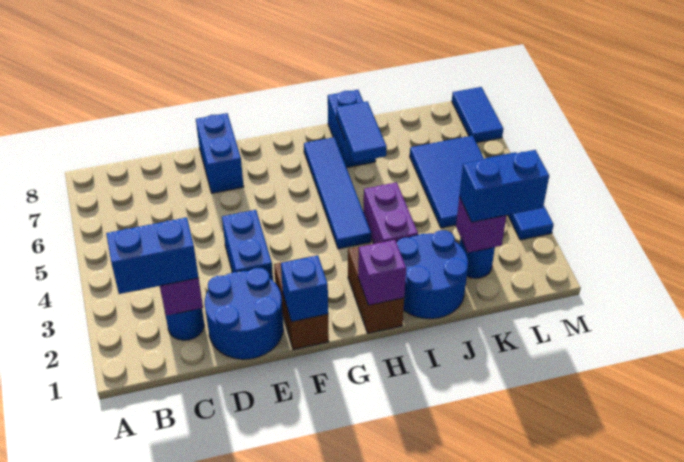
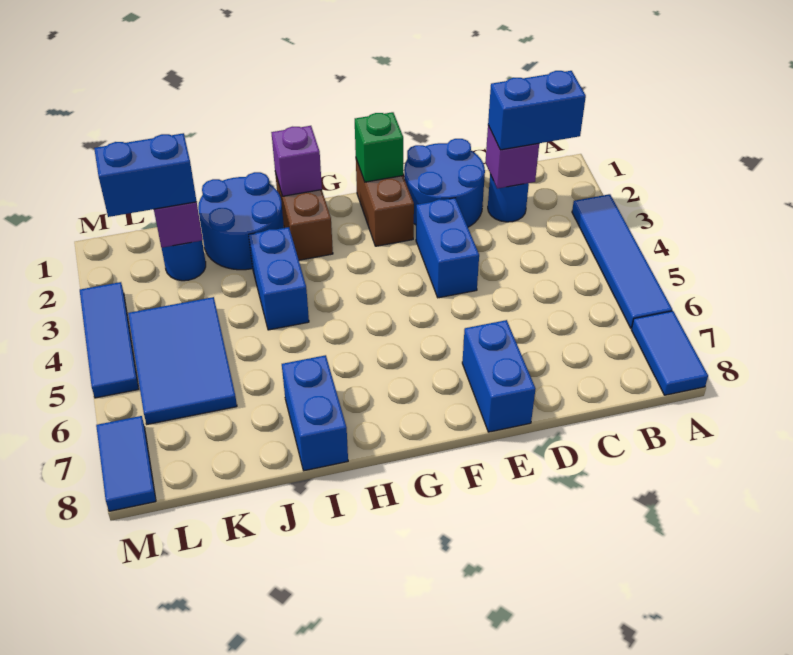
blue 1x1 brick [281,256,328,322] -> green 1x1 brick [355,112,403,182]
blue 1x4 tile [304,137,371,249] -> blue 1x4 tile moved to [572,194,672,328]
purple 1x2 brick [363,182,418,244] -> blue 1x2 brick [249,227,309,330]
blue 1x2 tile [336,101,387,162] -> blue 1x2 tile moved to [631,311,708,395]

